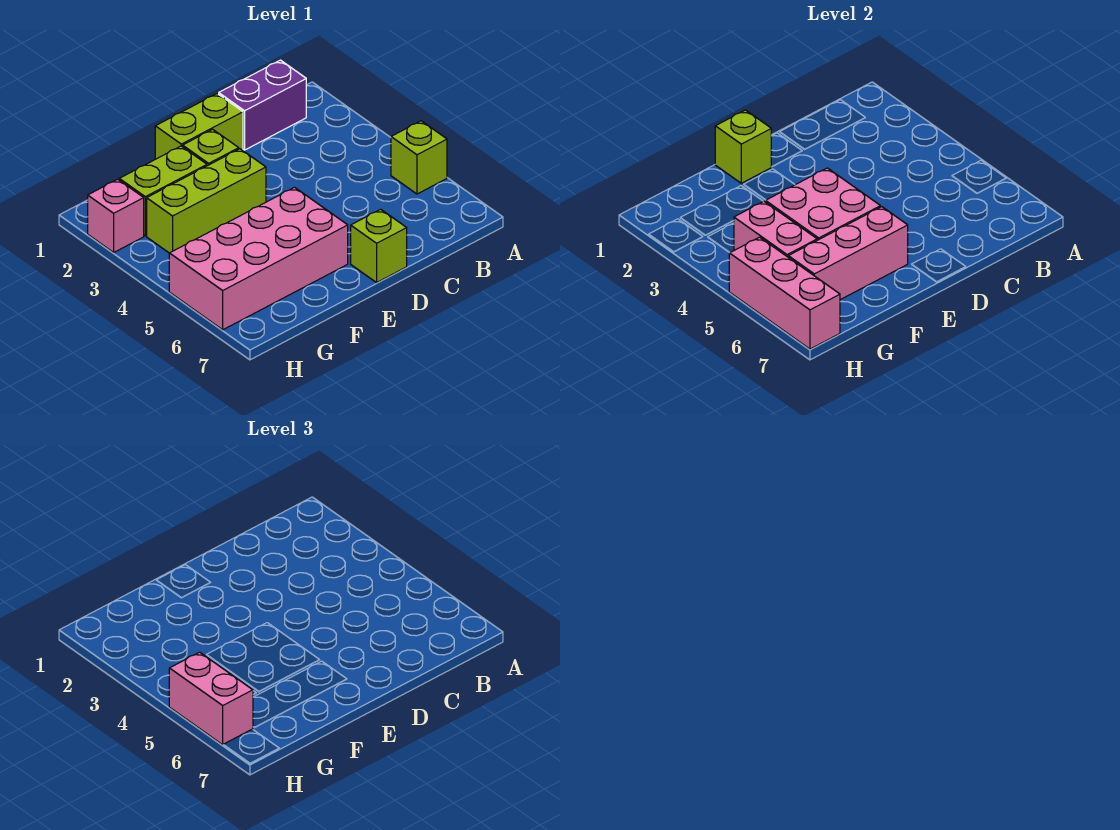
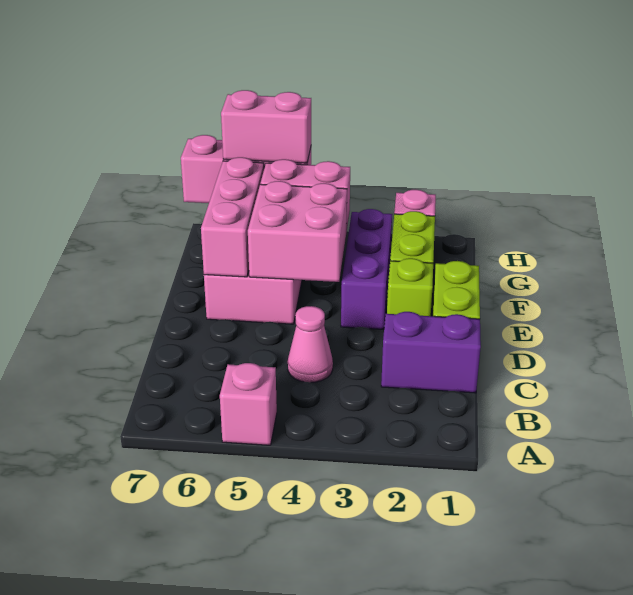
lime 1x1 brick [391,121,447,194] -> pink 1x1 brick [220,363,277,445]
purple 1x2 brick [219,60,306,150] -> purple 1x2 brick turned to [381,312,481,393]
none -> pink 1x1 cone [288,306,333,382]
lime 1x1 brick [351,209,407,282] -> none
lime 1x1 brick [715,110,771,183] -> none
lime 1x3 brick [147,149,266,253] -> purple 1x3 brick [341,209,392,330]

